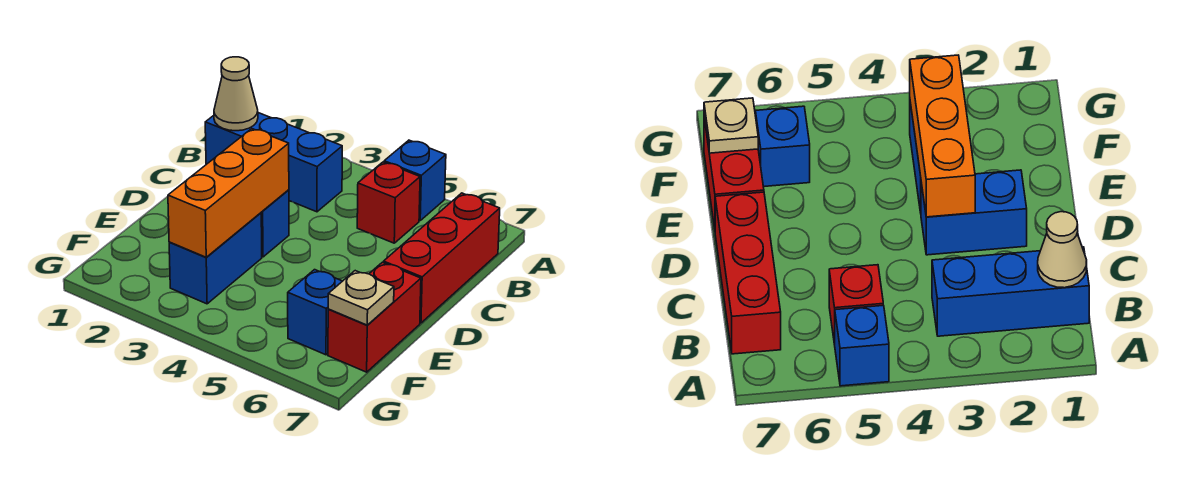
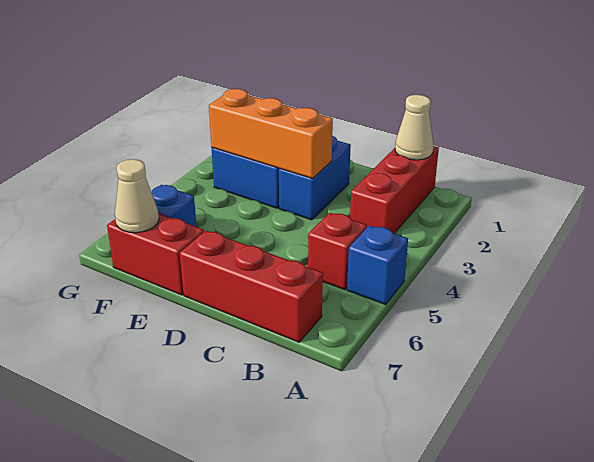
blue 1x3 brick [205,113,342,212] -> red 1x3 brick [350,146,439,233]
tan 1x1 plate [328,271,394,325] -> tan 1x1 cone [115,159,159,233]

